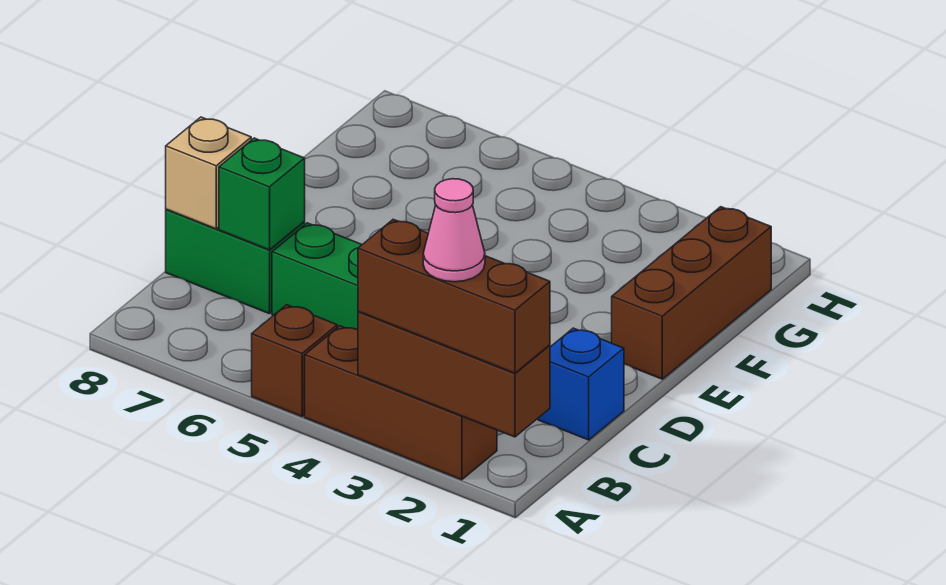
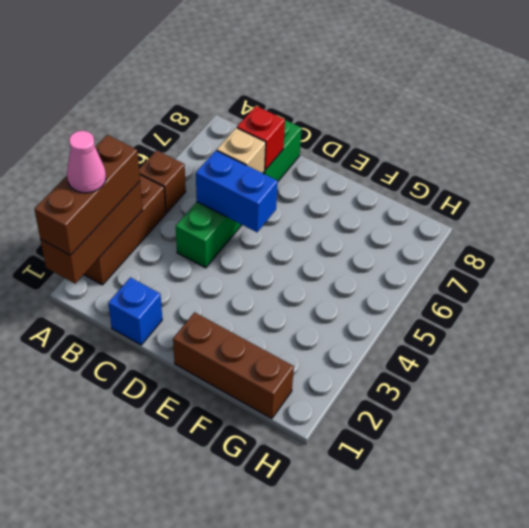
none -> blue 1x2 brick [196,150,278,232]
green 1x1 brick [219,138,305,250] -> red 1x1 brick [237,106,285,170]
tan 1x1 brick [166,117,251,229] -> tan 1x1 brick moved to [217,128,266,173]

